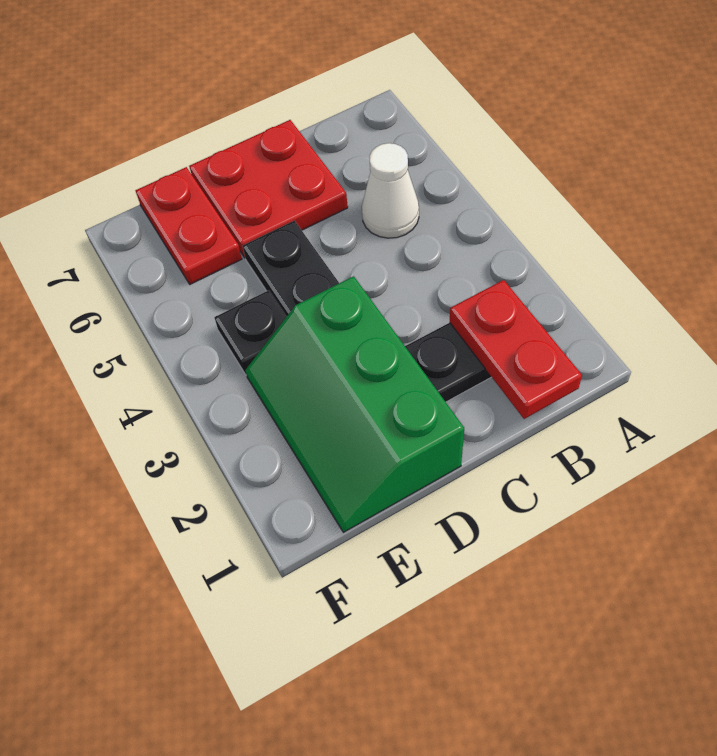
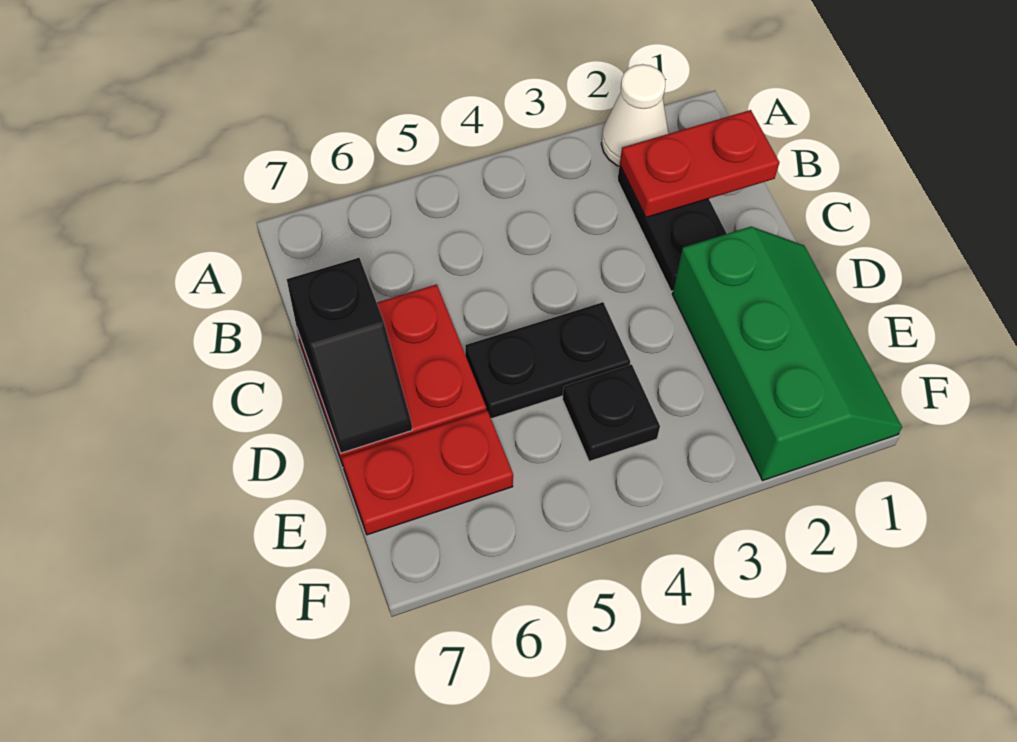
white 1x1 cone [362,143,419,238] -> white 1x1 cone moved to [601,64,668,166]
none -> black 1x2 slope [287,258,412,453]
green 2x3 slope [245,276,464,532] -> green 2x3 slope turned to [672,227,902,480]

